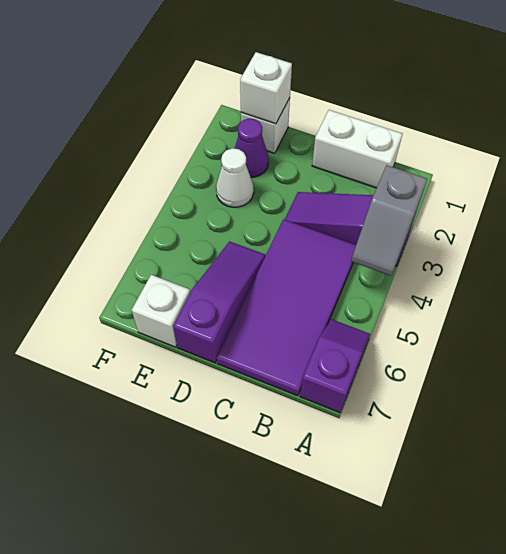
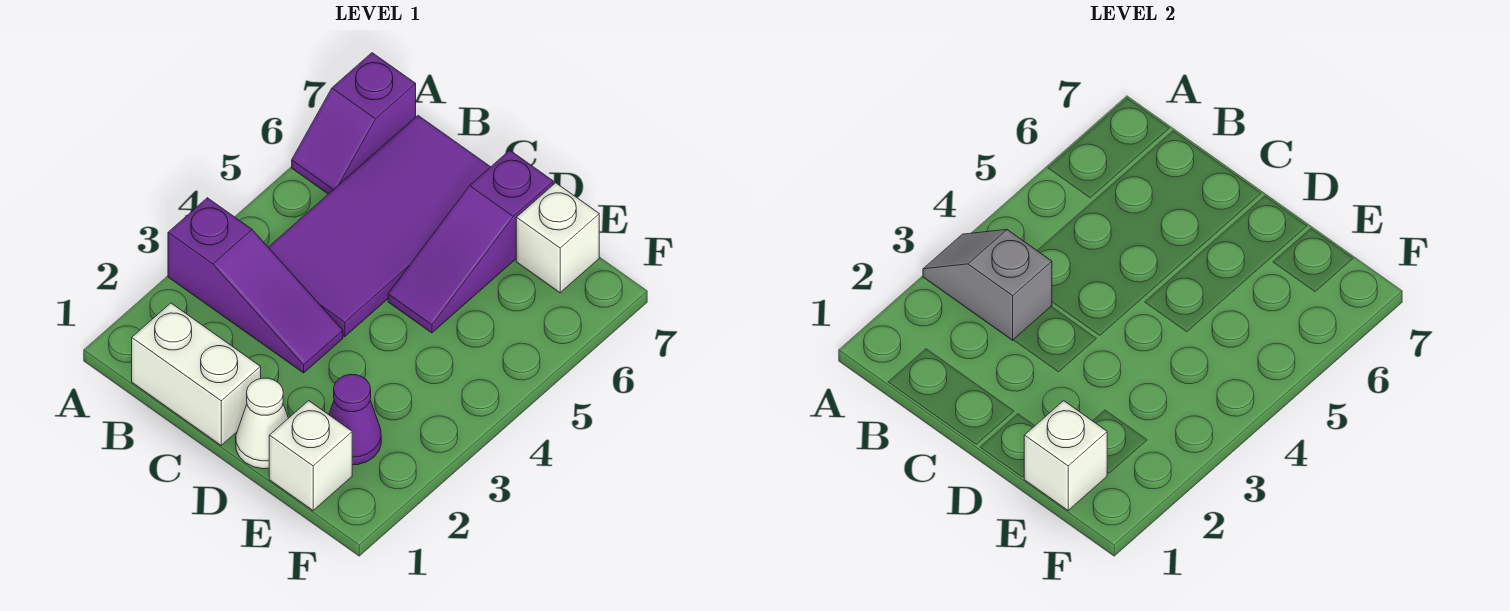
grey 1x2 slope [351,165,427,276] -> grey 1x2 slope turned to [923,230,1052,340]
white 1x1 cone [216,148,254,207] -> white 1x1 cone moved to [236,378,288,469]

